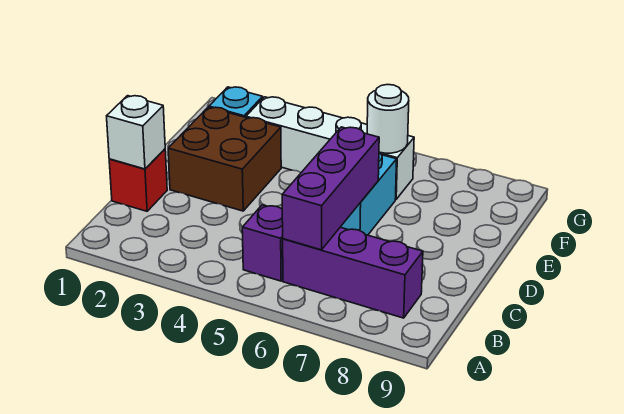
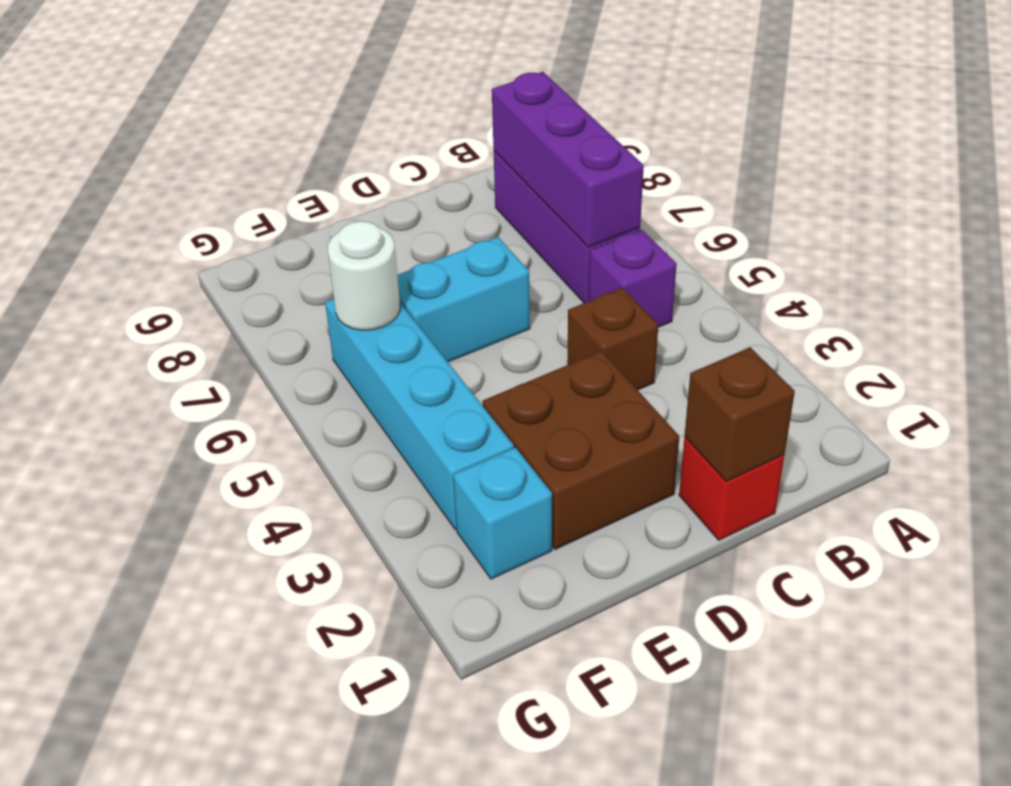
purple 1x3 brick [282,127,379,250] -> purple 1x3 brick turned to [492,72,644,247]
white 1x1 brick [107,96,165,169] -> brown 1x1 brick [685,347,795,482]
none -> brown 1x1 brick [567,288,658,390]
white 1x4 brick [246,97,414,199] -> cyan 1x4 brick [325,299,514,530]

